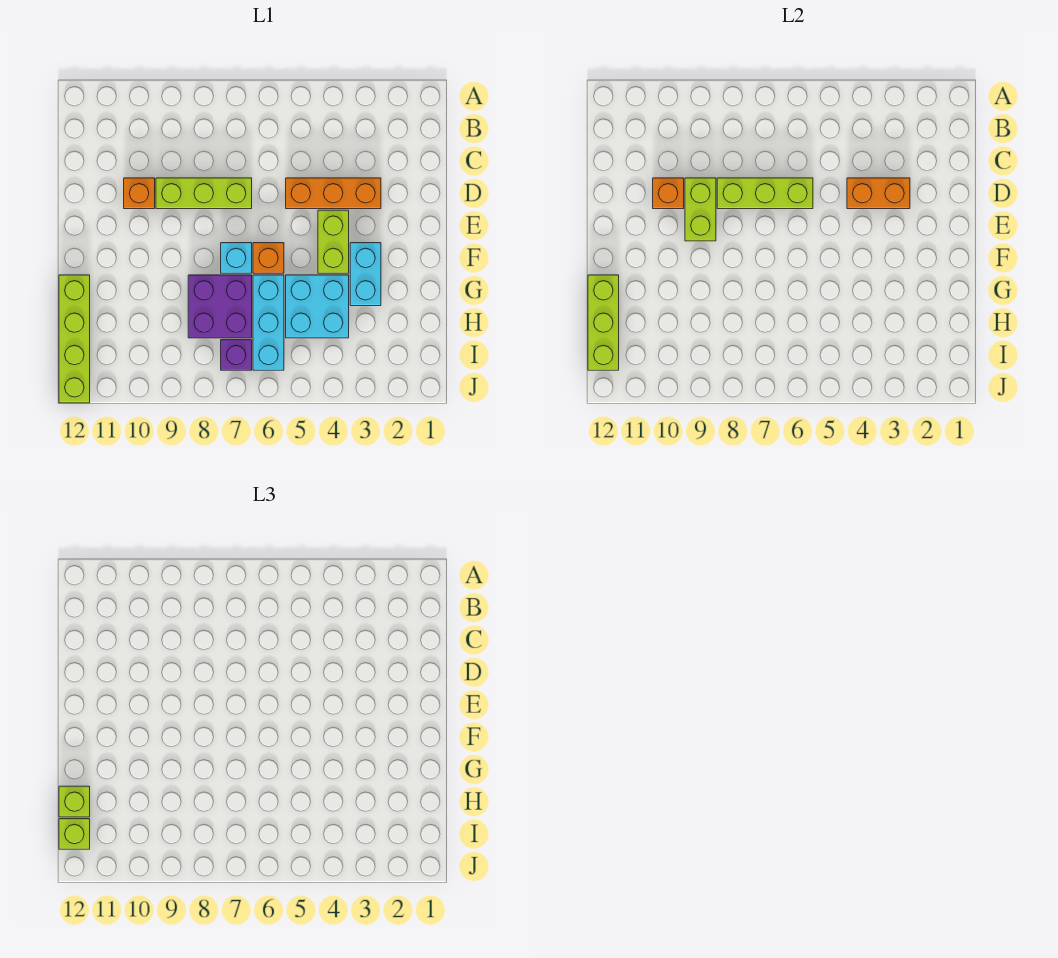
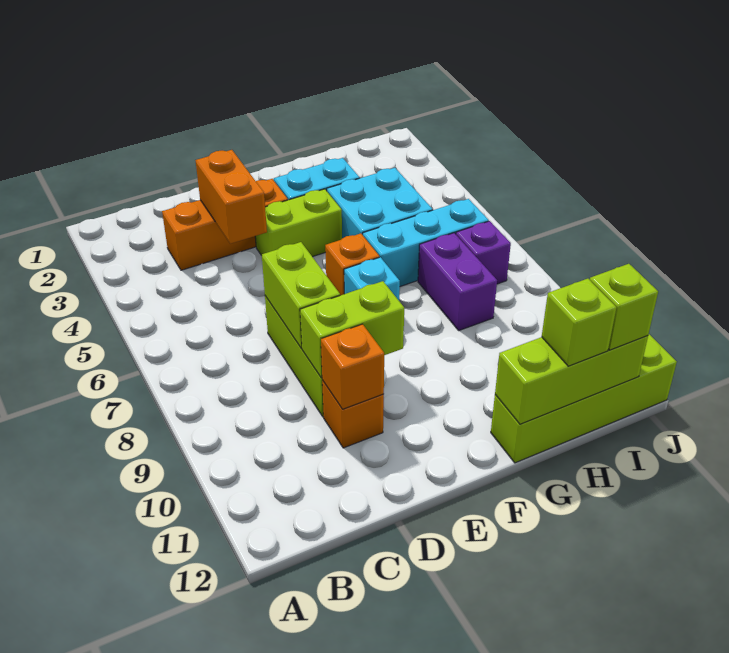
orange 1x3 brick [286,178,381,209] -> orange 1x3 brick turned to [162,179,288,270]
lime 1x3 brick [717,178,813,209] -> lime 1x2 brick [262,242,340,348]
purple 2x2 brick [188,275,252,338] -> purple 1x2 brick [418,233,497,330]

